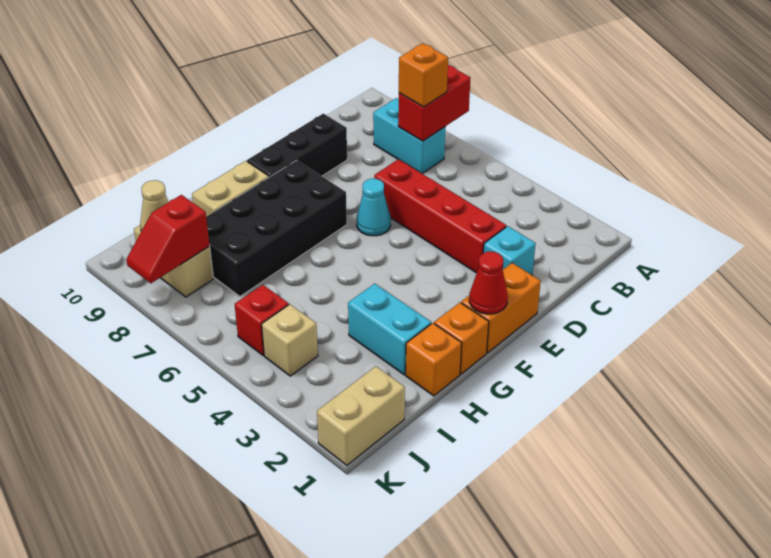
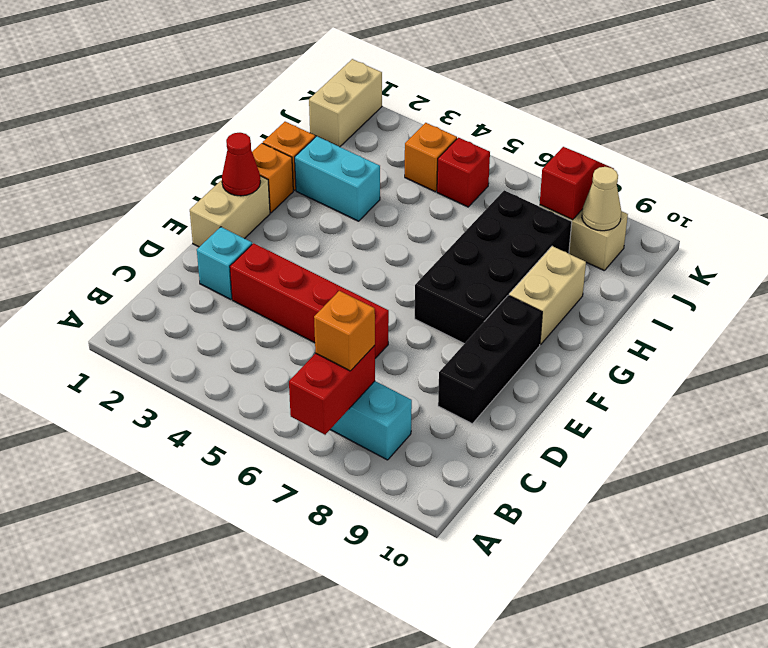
orange 1x2 brick [461,263,541,353] -> tan 1x2 brick [190,176,270,247]
cyan 1x1 cone [357,179,391,236] -> none
tan 1x1 brick [262,304,318,376] -> orange 1x1 brick [405,123,457,192]

